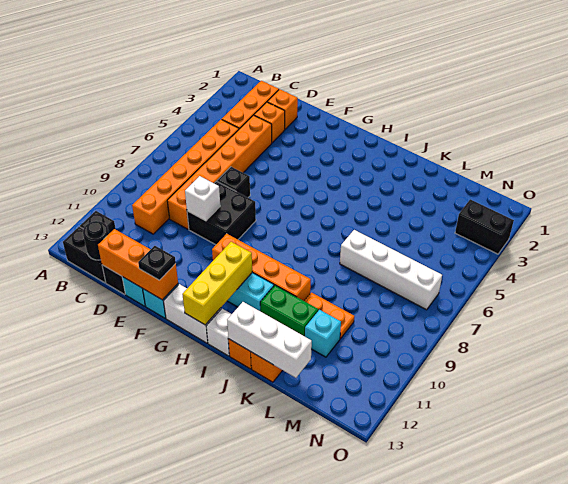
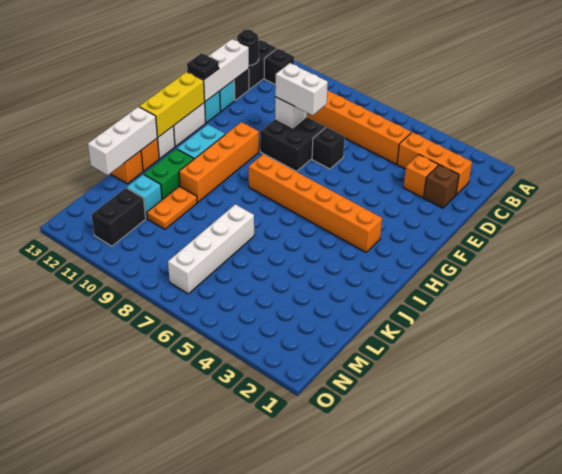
orange 1x1 brick [268,89,298,129] -> brown 1x1 brick [424,165,459,208]
orange 1x6 brick [167,115,272,229] -> orange 1x6 brick moved to [249,154,382,252]
orange 1x3 brick [98,229,178,300] -> white 1x3 brick [187,39,249,102]
none -> white 1x2 brick [275,63,328,115]
yellow 1x3 brick [182,242,252,325] -> yellow 1x3 brick turned to [139,72,205,137]
black 1x2 brick [455,199,514,254] -> black 1x2 brick moved to [91,188,146,246]

